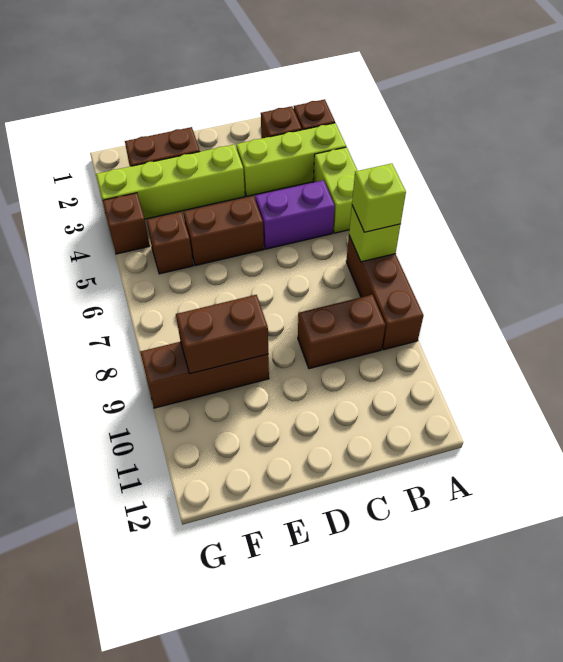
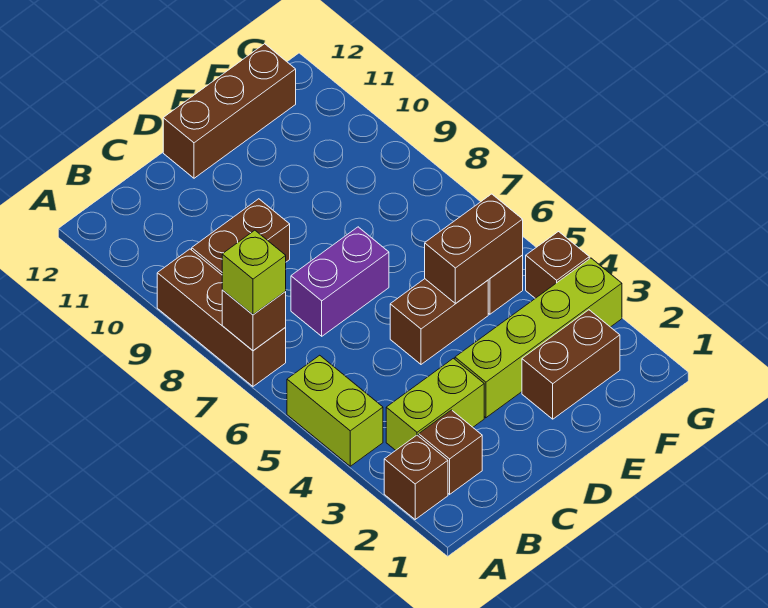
lime 1x3 brick [236,123,346,196] -> lime 1x2 brick [386,358,484,450]
lime 1x1 brick [349,206,400,262] -> brown 1x1 brick [222,290,286,351]
purple 1x2 brick [255,180,335,249] -> purple 1x2 brick moved to [291,227,389,336]
brown 1x3 brick [140,342,269,408] -> brown 1x3 brick moved to [163,44,296,178]
brown 1x2 brick [176,295,268,374] -> brown 1x2 brick moved to [425,194,523,303]

